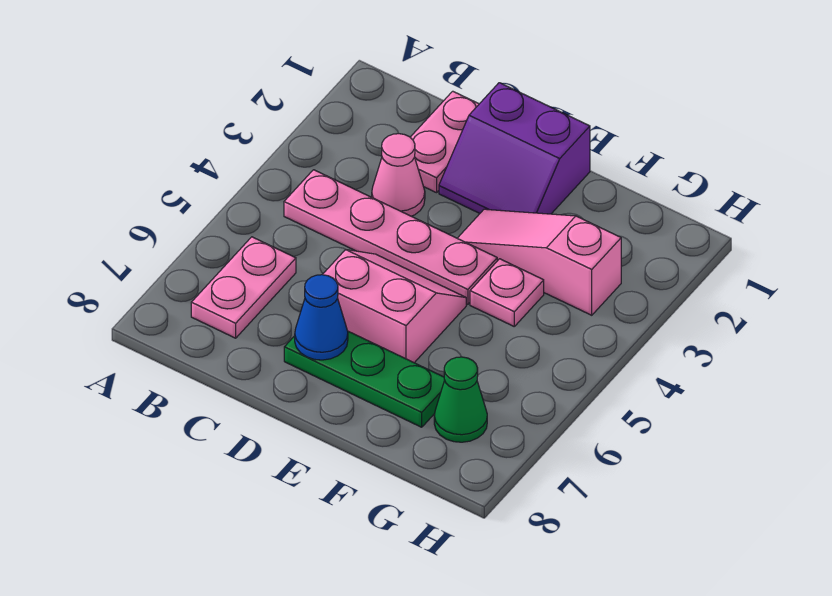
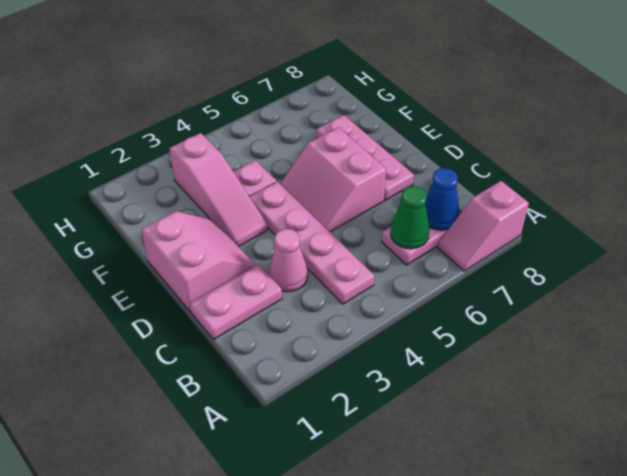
none -> pink 1x2 slope [438,181,529,271]
purple 2x2 slope [439,83,590,214] -> pink 2x2 slope [141,211,256,312]
green 1x3 plate [284,331,444,427] -> pink 1x3 plate [317,115,414,200]
blue 1x1 cone [295,275,348,360] -> blue 1x1 cone moved to [425,168,459,230]
green 1x1 cone [434,357,487,442] -> green 1x1 cone moved to [390,186,430,249]

